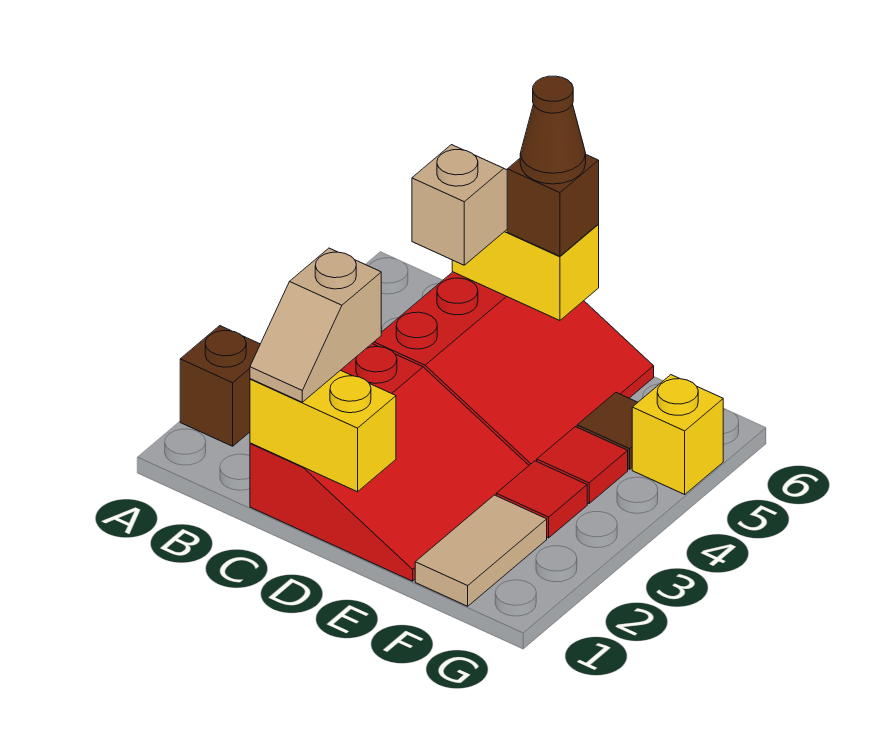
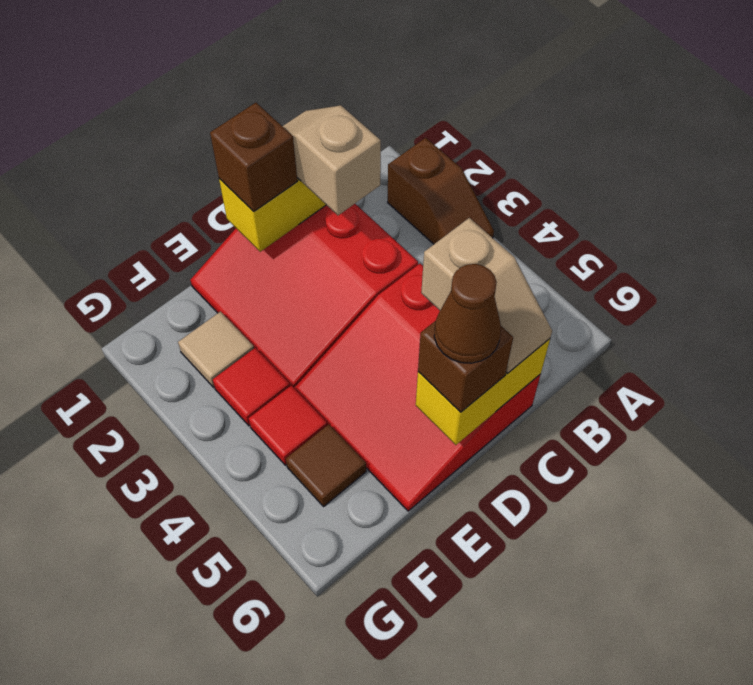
none -> brown 1x1 brick [210,103,297,212]
tan 1x2 tile [415,495,547,606] -> tan 1x1 tile [178,311,254,387]
yellow 1x1 brick [632,375,723,494] -> none

